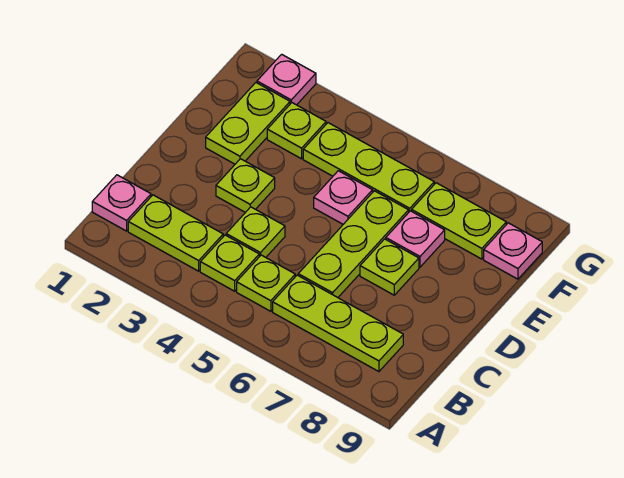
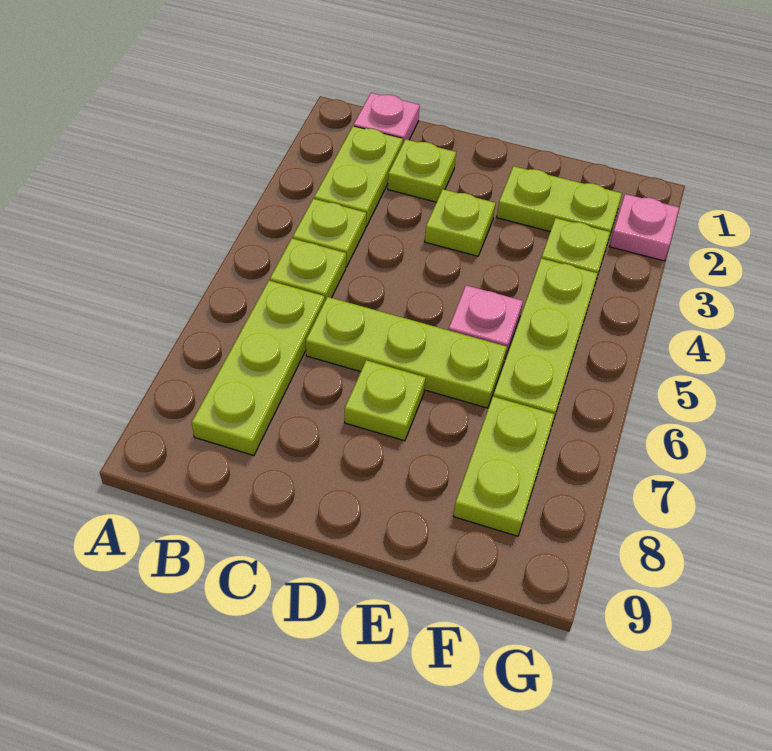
lime 1x1 plate [226,207,285,257] -> lime 1x1 plate moved to [388,139,456,202]
pink 1x1 plate [386,211,445,267] -> none
pink 1x1 plate [484,223,542,279] -> none

